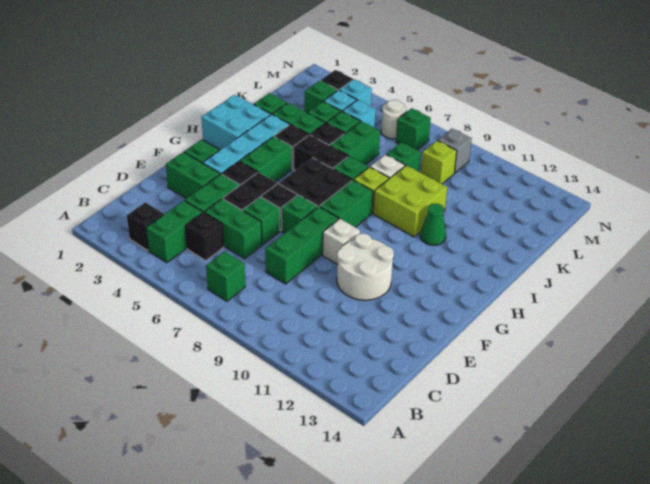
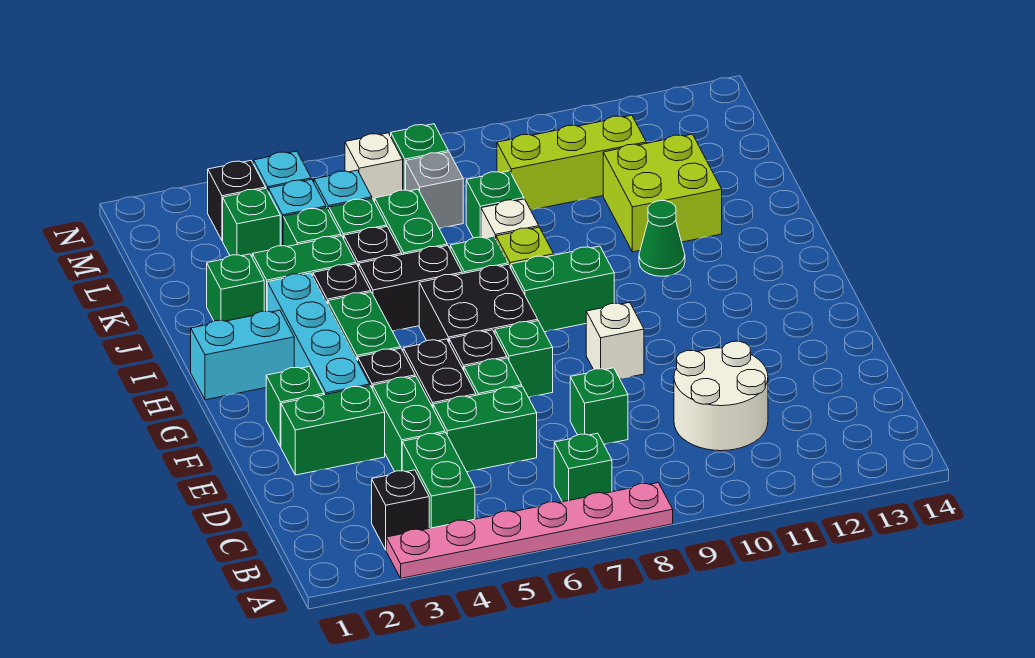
none -> pink 1x6 plate [386,483,673,578]
black 1x1 brick [185,212,224,261] -> none
green 1x3 brick [265,207,339,284] -> green 1x1 brick [570,368,628,444]
white 2x2 round brick [337,233,394,300] -> white 2x2 round brick moved to [674,341,768,451]
green 1x2 brick [320,180,373,227] -> green 1x2 brick turned to [511,246,614,332]
cyan 2x2 brick [201,95,271,150] -> cyan 1x2 brick [191,310,294,400]
lime 2x2 brick [373,165,447,237] -> lime 2x2 brick moved to [603,134,722,252]
lime 1x1 brick [421,140,457,184] -> lime 1x3 brick [497,115,646,210]
white 1x1 round brick [381,100,406,139] -> white 1x1 brick [345,133,403,202]
grey 1x1 brick [438,129,472,173] -> grey 1x1 brick moved to [406,152,463,228]

